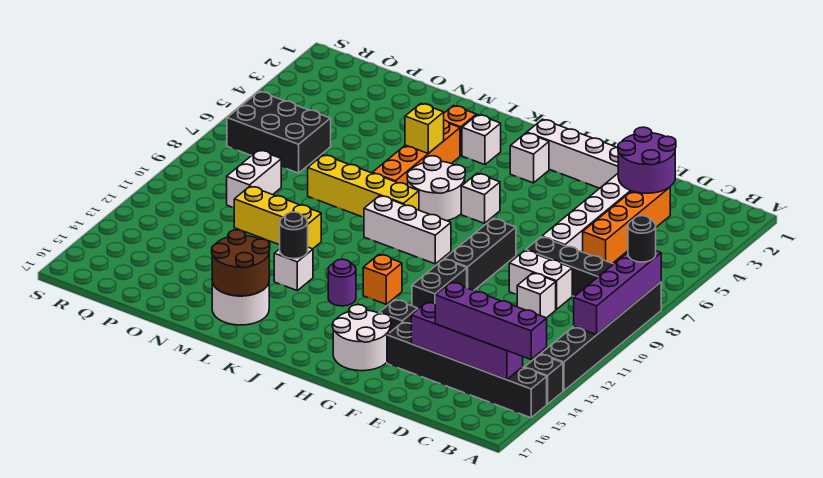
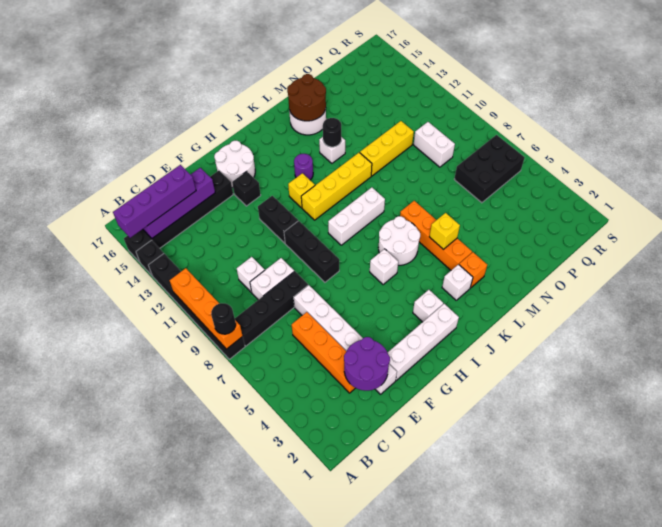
purple 1x4 brick [574,251,661,335] -> orange 1x4 brick [170,268,243,349]
orange 1x1 brick [363,254,402,304] -> yellow 1x1 brick [288,173,315,208]
yellow 1x4 brick [308,155,419,217] -> yellow 1x4 brick moved to [301,153,372,220]

